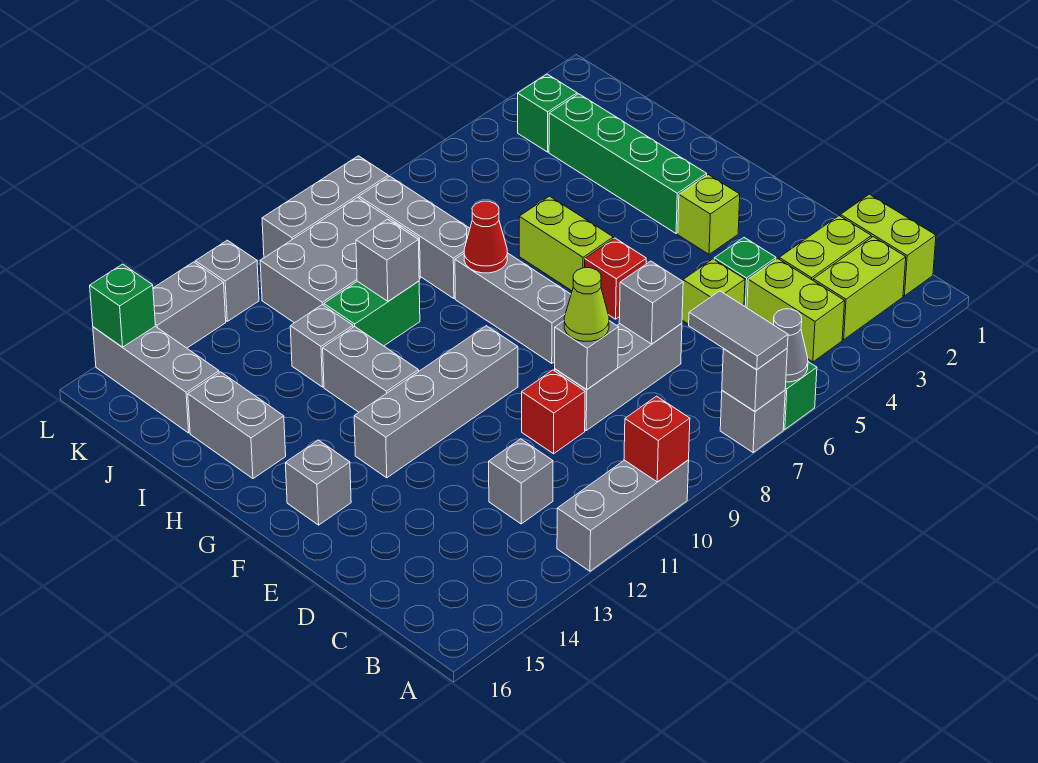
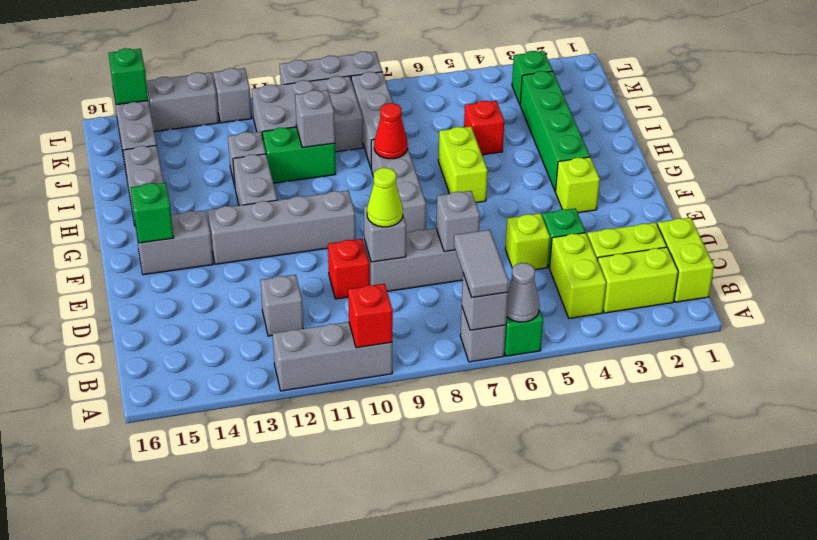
red 1x1 brick [585,238,646,319] -> red 1x1 brick moved to [464,101,504,155]
grey 1x1 brick [285,440,351,525] -> grey 1x2 brick [135,210,213,275]
none -> green 1x1 brick [131,182,174,243]

